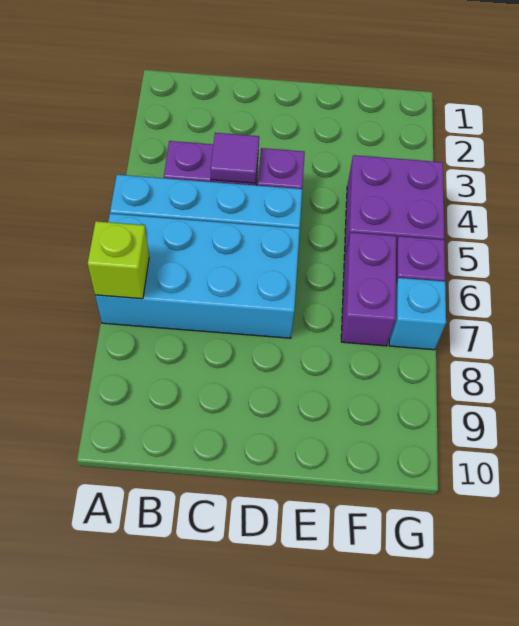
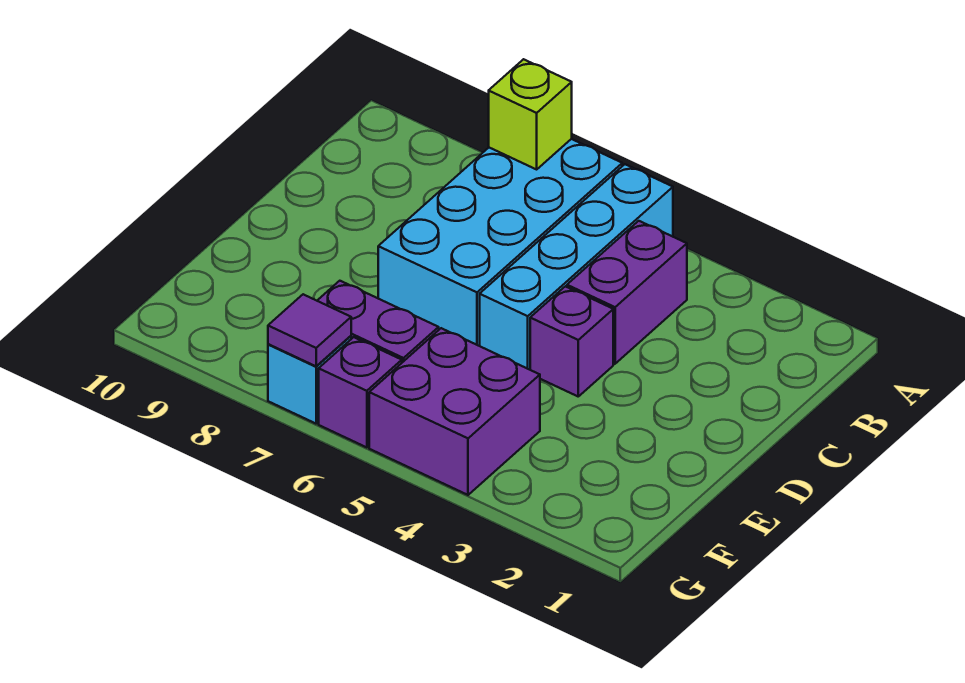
purple 1x1 tile [210,133,259,183] -> purple 1x1 tile moved to [268,294,351,366]

